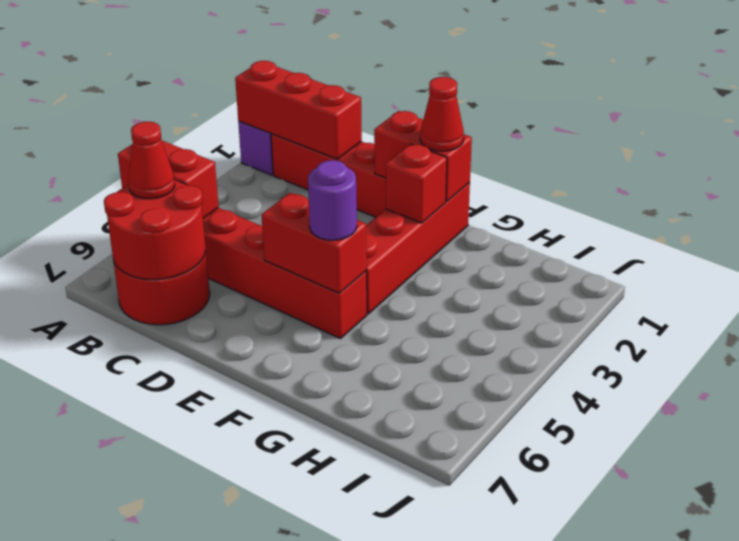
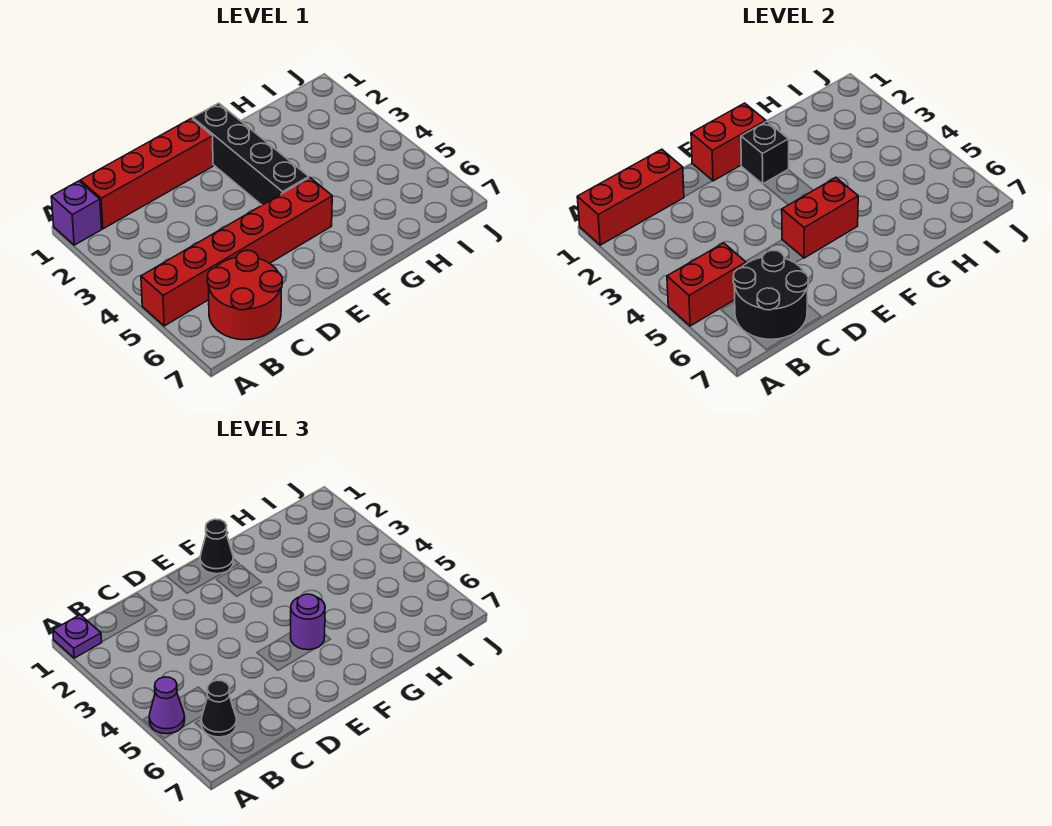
none -> purple 1x1 plate [53,615,102,658]
none -> purple 1x1 cone [149,677,185,734]
red 2x2 round brick [104,181,205,280] -> black 2x2 round brick [733,250,808,339]
red 1x1 cone [129,122,175,199] -> black 1x1 cone [201,680,237,737]
red 1x4 brick [366,182,470,314] -> black 1x4 brick [193,103,309,205]
red 1x1 cone [420,77,464,151] -> black 1x1 cone [200,519,233,574]
red 1x1 brick [386,144,447,223] -> black 1x1 brick [741,122,789,184]

